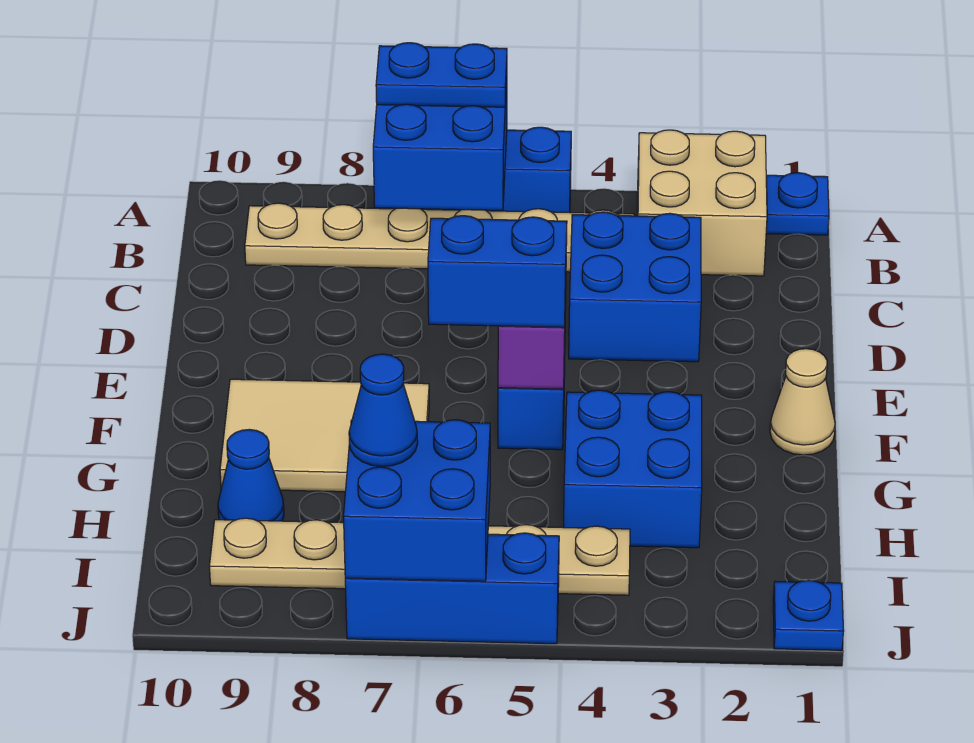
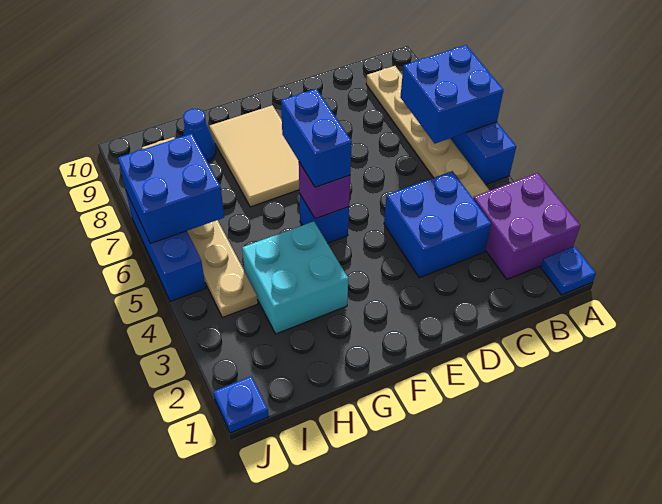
tan 2x2 brick [637,130,767,276] -> purple 2x2 brick [473,173,580,279]
blue 1x2 plate [376,43,507,107] -> none
tan 1x1 cone [770,349,835,455] -> none
blue 2x2 brick [564,390,702,548] -> cyan 2x2 brick [242,221,348,334]
blue 1x1 cone [349,354,418,467] -> none

